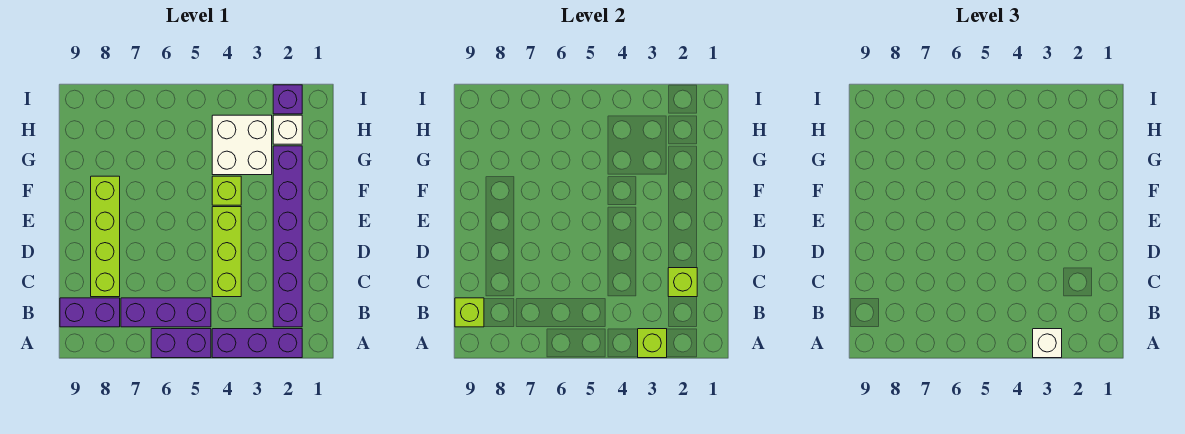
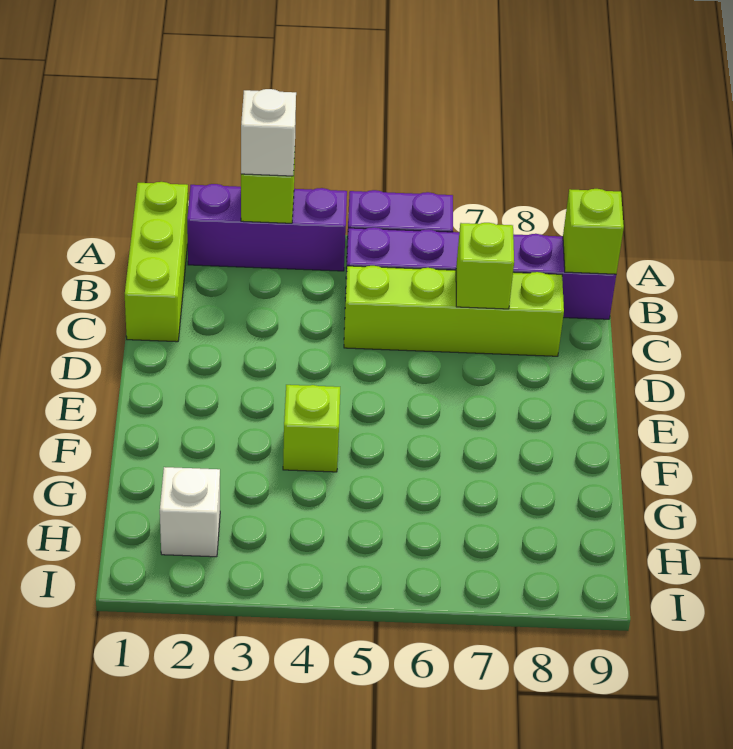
purple 1x6 brick [273,146,302,327] -> none
lime 1x1 brick [668,268,697,297] -> lime 1x1 brick moved to [456,223,514,309]
lime 1x3 brick [212,207,241,297] -> lime 1x3 brick moved to [125,182,188,342]
lime 1x4 brick [91,176,120,297] -> lime 1x4 brick turned to [344,266,564,356]
white 2x2 brick [212,115,272,175] -> none
purple 1x1 brick [273,85,302,114] -> none

